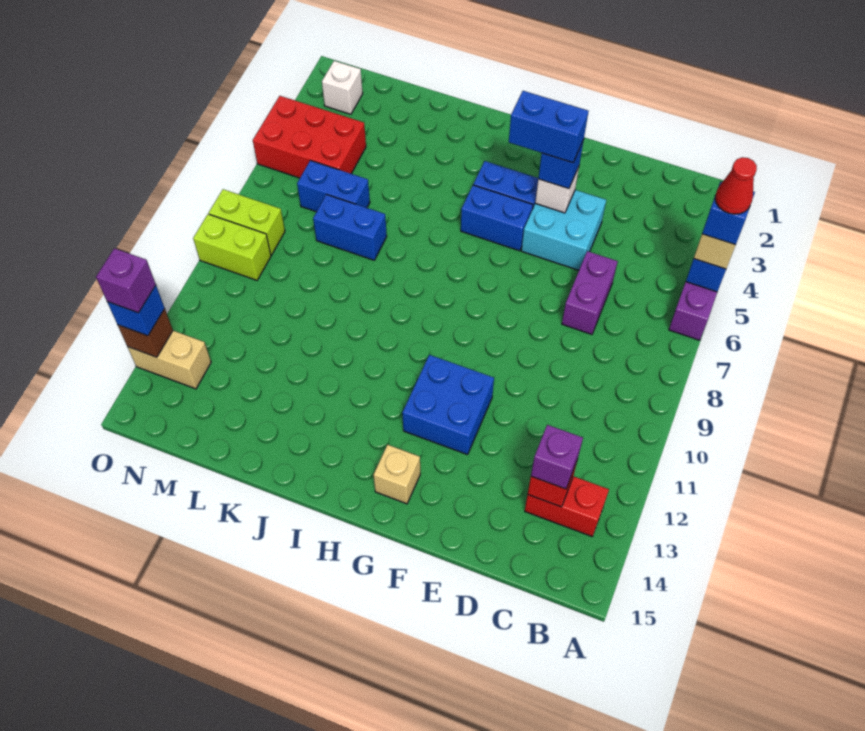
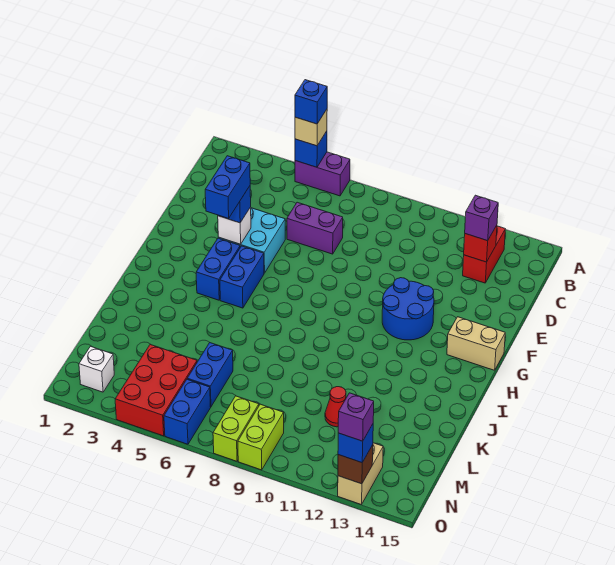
red 1x1 cone [715,157,757,214] -> red 1x1 cone moved to [325,387,346,427]
blue 2x2 brick [402,355,494,455] -> blue 2x2 round brick [382,278,434,340]
tan 1x1 brick [374,445,420,504] -> tan 1x2 brick [447,317,505,370]
blue 1x2 brick [313,194,387,260] -> blue 1x2 brick moved to [164,379,211,444]

